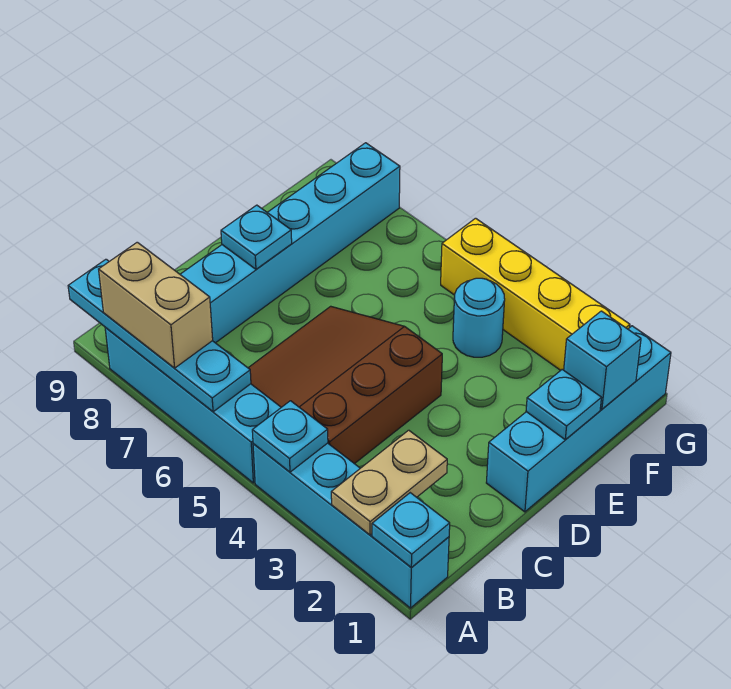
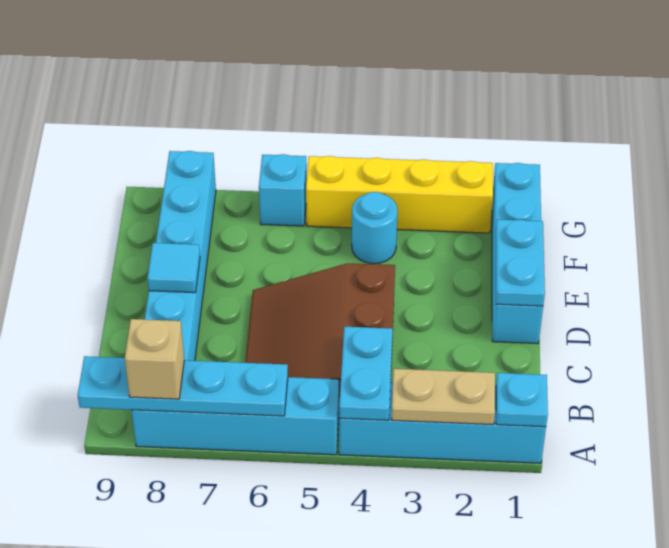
tan 1x2 plate [331,430,447,535] -> tan 1x2 plate turned to [392,369,495,425]
cyan 1x1 plate [252,401,328,472] -> cyan 1x2 plate [339,327,393,420]
tan 1x2 brick [99,242,213,368] -> tan 1x1 brick [125,319,184,399]
cyan 1x1 plate [221,205,292,269] -> cyan 1x1 tile [147,243,200,293]
cyan 1x1 plate [526,370,601,439] -> cyan 1x2 plate [496,219,545,306]
cyan 1x1 brick [564,311,641,409] -> cyan 1x1 brick moved to [259,154,307,226]

